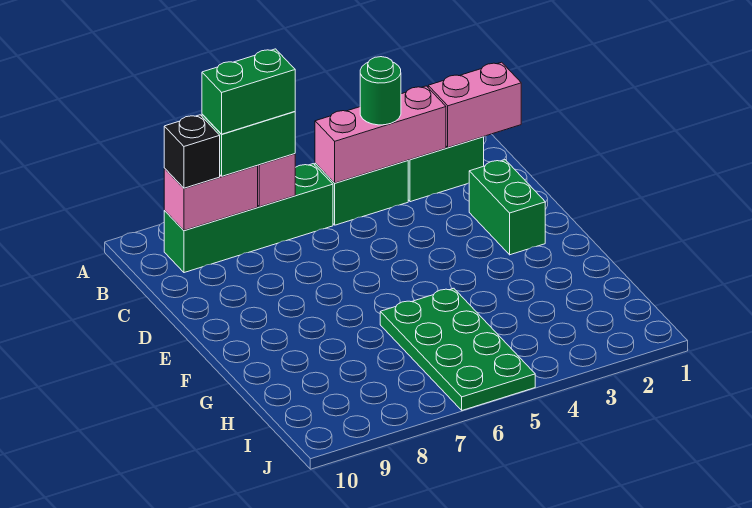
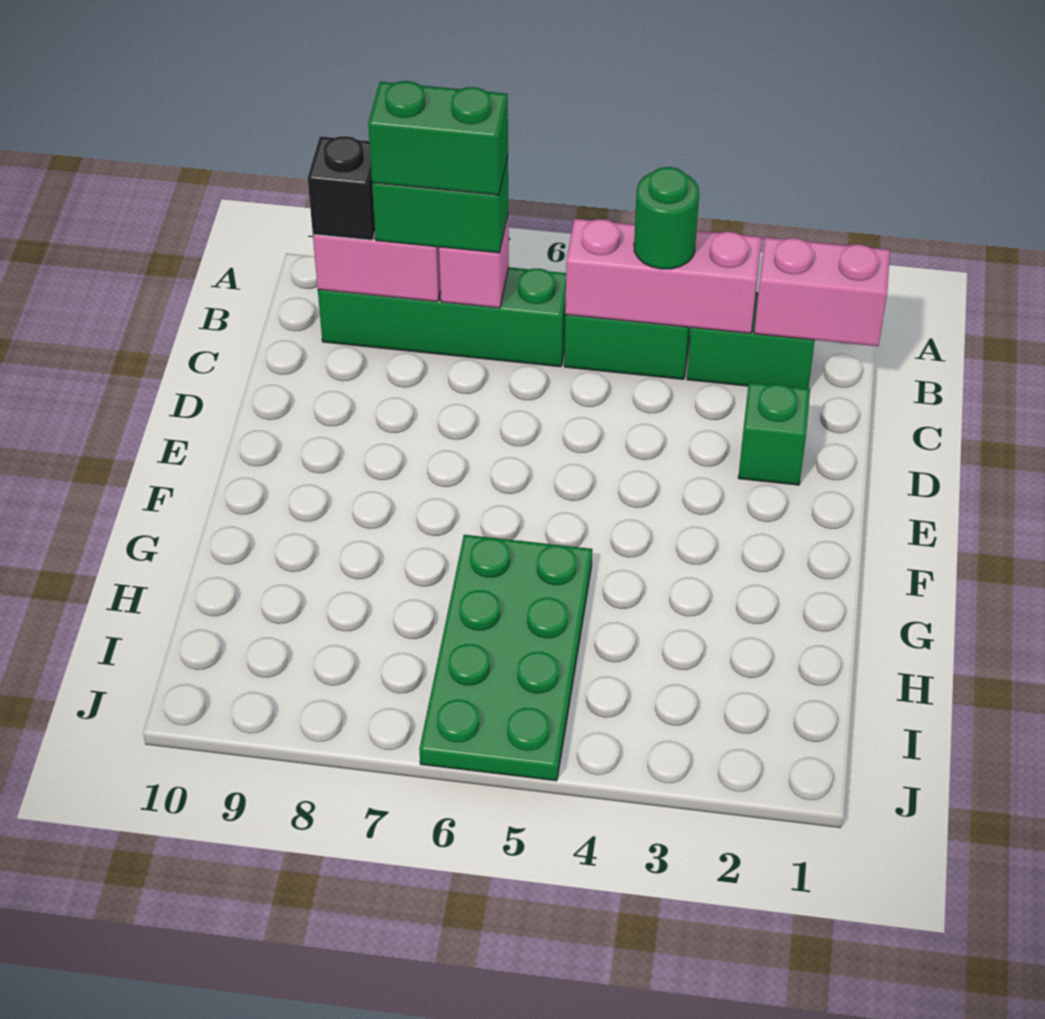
green 1x2 brick [469,160,545,255] -> green 1x1 brick [738,382,810,485]

